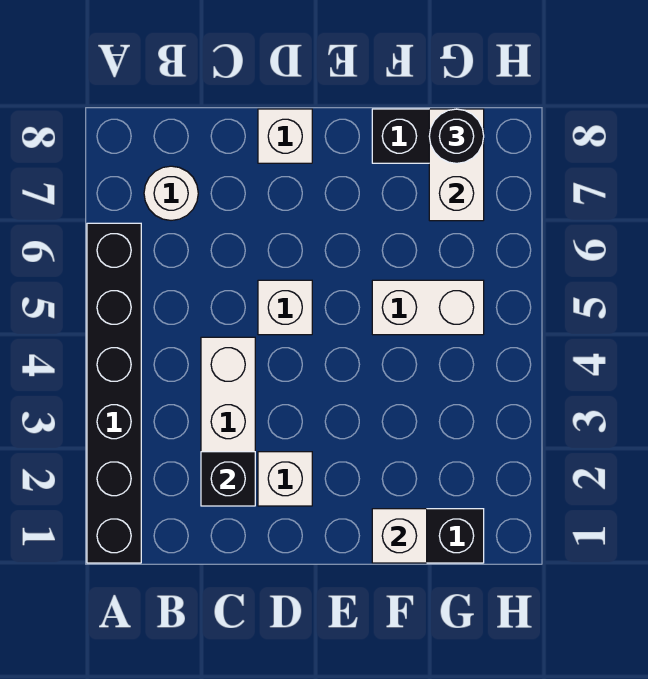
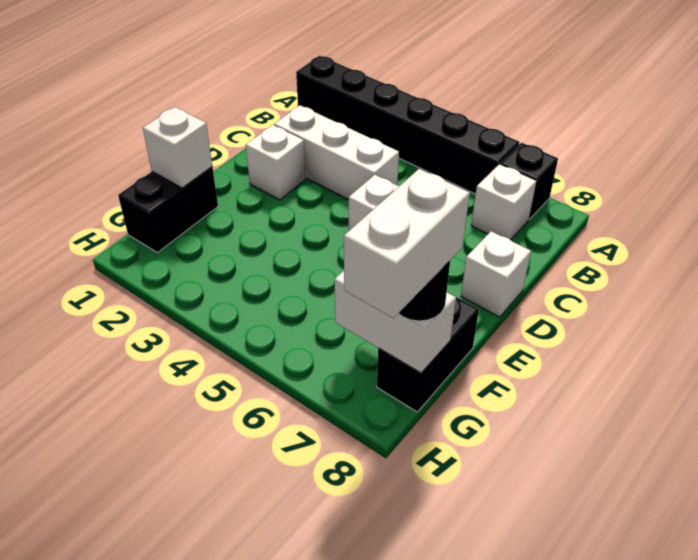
white 1x1 round brick [144,166,198,220] -> white 1x1 brick [471,164,536,240]
black 1x1 brick [201,452,255,506] -> black 1x1 brick moved to [500,143,558,219]
white 1x2 brick [372,280,484,335] -> white 1x2 brick moved to [344,169,470,318]

